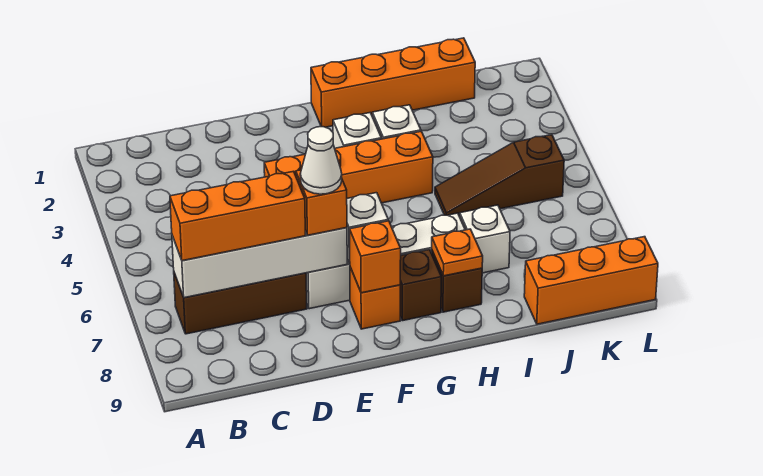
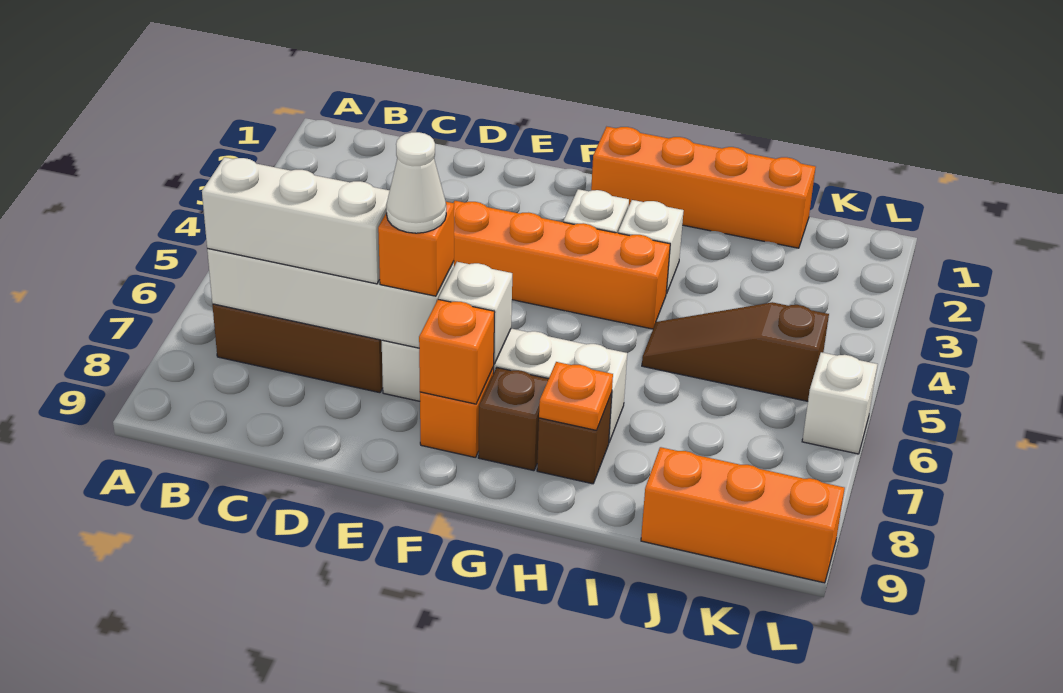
orange 1x3 brick [170,171,305,261] -> white 1x3 brick [202,157,390,284]
white 1x1 brick [460,205,510,273] -> white 1x1 brick moved to [802,352,878,454]

